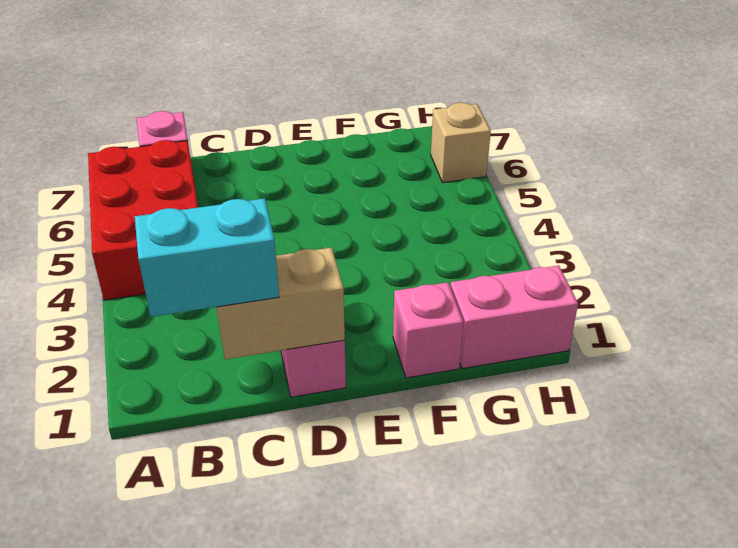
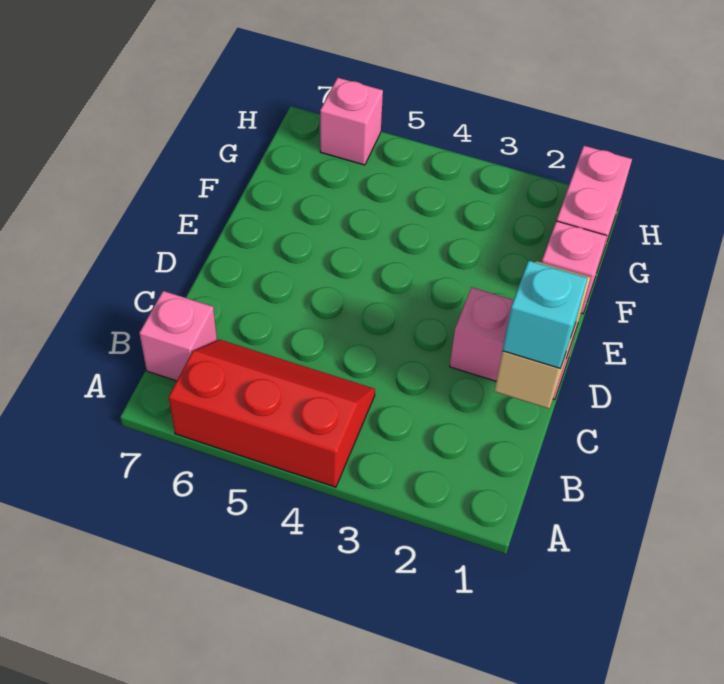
red 2x3 brick [88,140,198,300] -> red 2x3 slope [169,339,375,487]
cyan 1x2 brick [135,198,279,317] -> cyan 1x1 brick [502,260,588,368]
tan 1x1 brick [431,103,491,183] -> pink 1x1 brick [320,78,383,165]

